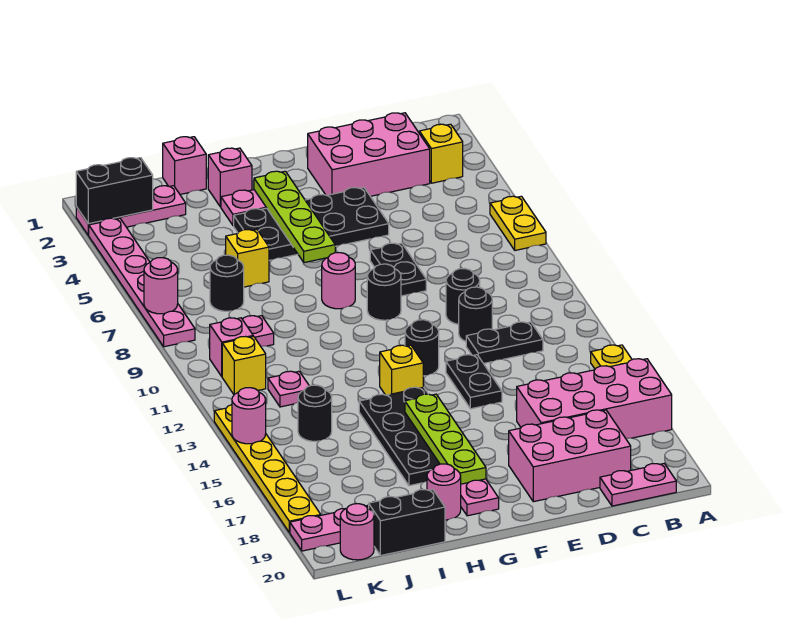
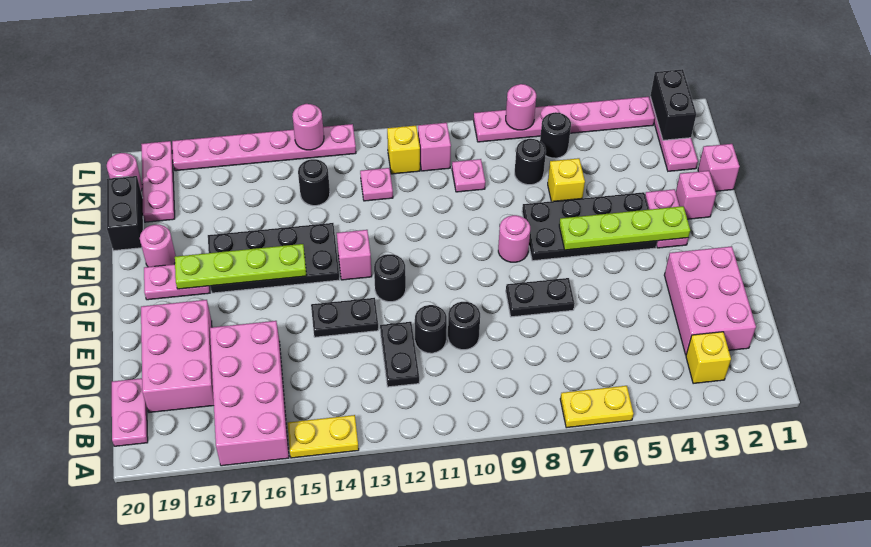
black 2x4 plate [234,188,389,260] -> black 2x4 plate turned to [522,192,657,261]
black 1x1 round brick [367,264,401,320] -> black 1x1 round brick moved to [540,112,571,158]
yellow 1x1 brick [380,345,423,395] -> pink 1x1 brick [337,230,372,280]
yellow 1x6 plate [214,405,321,532] -> pink 1x6 plate [172,124,356,171]

